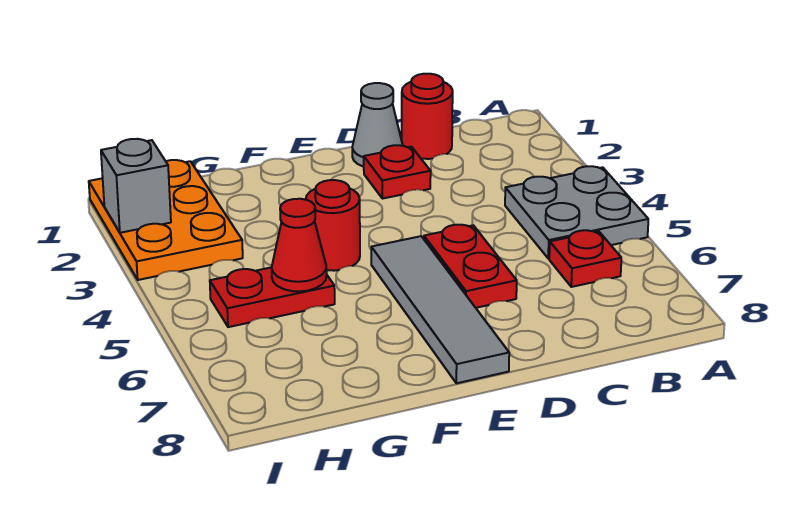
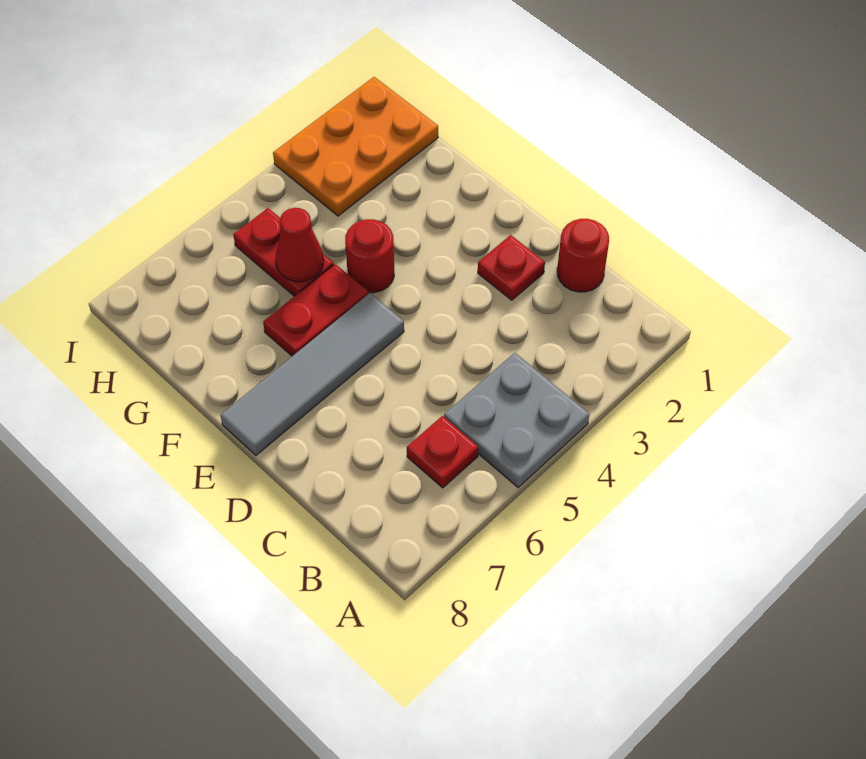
grey 1x1 cone [352,83,403,167] -> none
red 1x2 plate [424,225,517,308] -> red 1x2 plate moved to [263,264,368,356]
grey 1x1 brick [101,139,171,233] -> none

